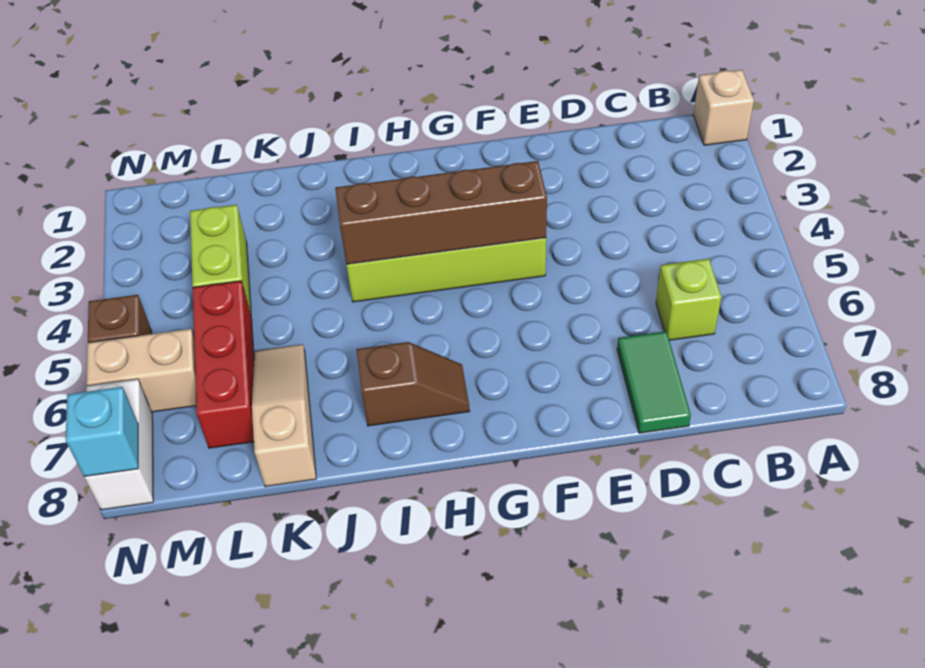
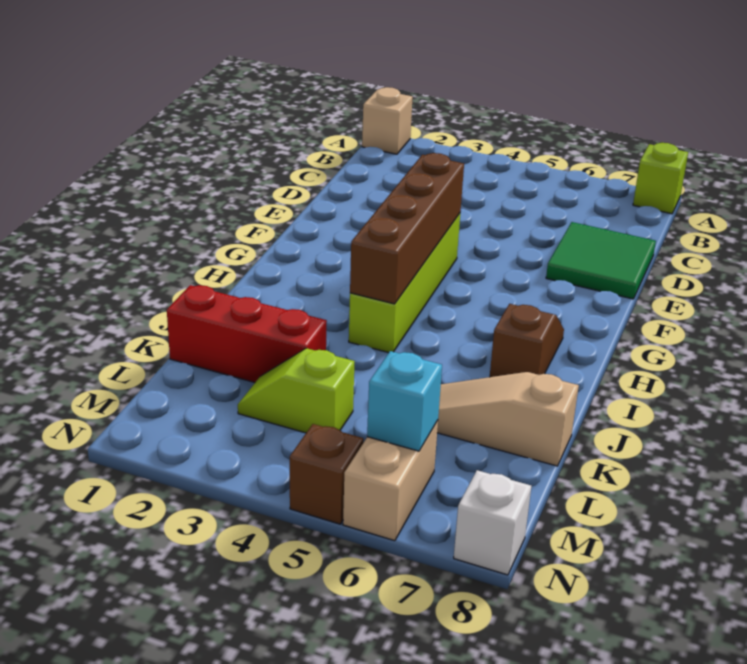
lime 1x1 brick [656,259,721,340] -> lime 1x1 brick moved to [633,143,688,214]
green 1x2 tile [617,331,691,433] -> green 2x2 tile [546,222,656,299]
lime 1x2 brick [190,205,251,314] -> lime 1x2 slope [238,348,355,433]
red 1x3 brick [192,281,254,448] -> red 1x3 brick moved to [167,285,327,383]
white 1x2 brick [84,379,153,510] -> white 1x1 brick [454,470,531,575]
cyan 1x1 brick [66,387,138,476] -> cyan 1x1 brick moved to [367,351,442,451]

